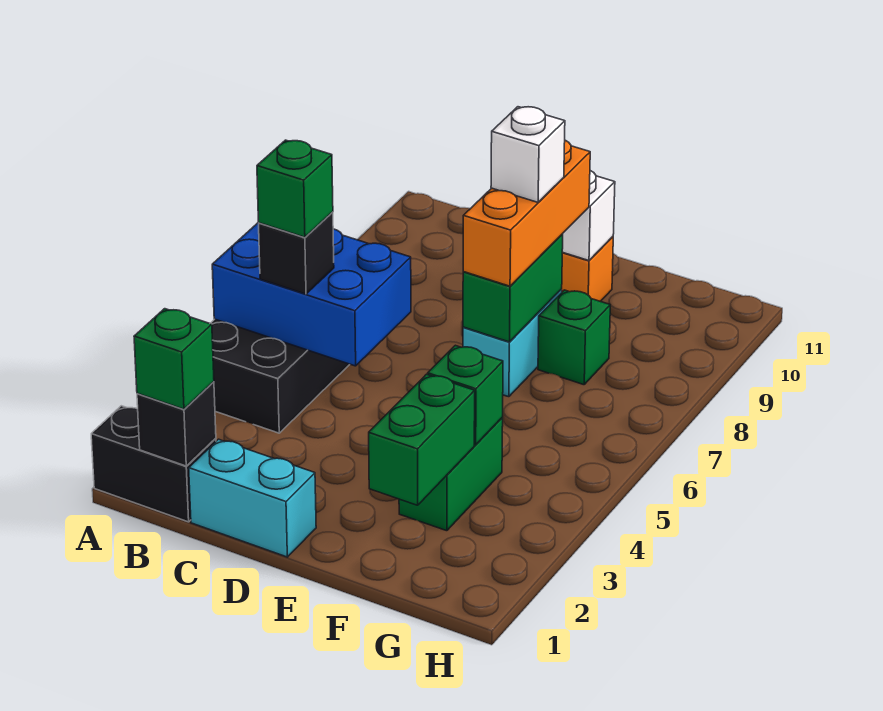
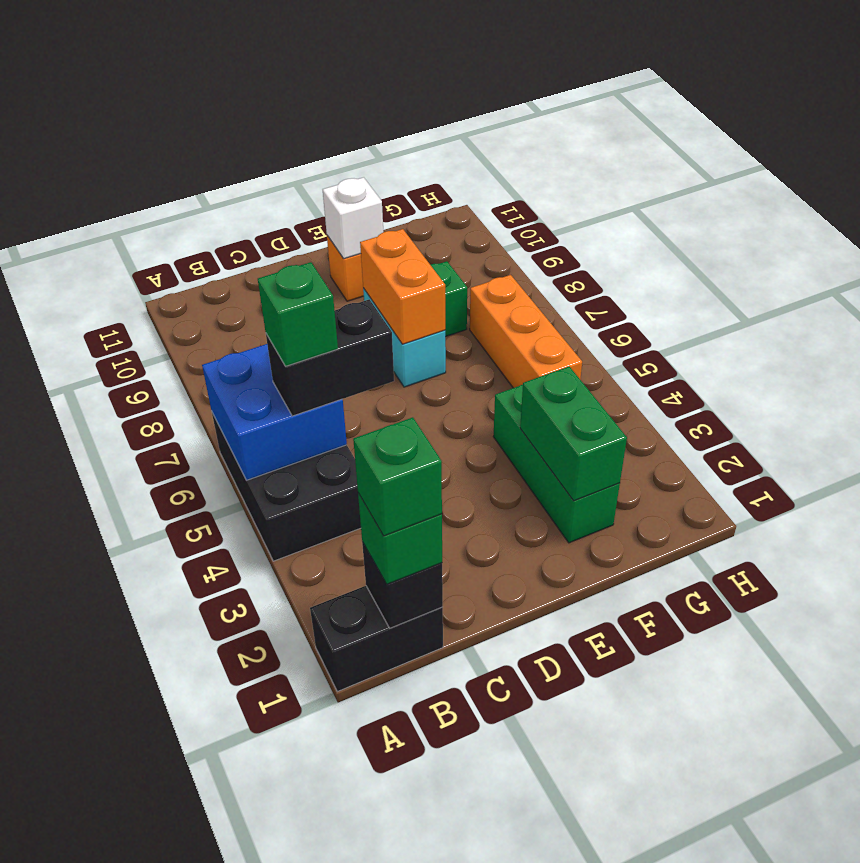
blue 2x3 brick [212,222,411,366] -> blue 2x2 brick [202,344,347,480]
black 1x1 brick [259,212,334,294] -> black 1x2 brick [266,299,394,416]
cyan 1x2 brick [189,439,316,557] -> none
green 1x2 brick [463,234,563,342] -> orange 1x2 brick [360,229,445,344]
orange 1x3 brick [463,140,590,286] -> orange 1x3 brick moved to [470,275,582,388]
white 1x1 brick [491,107,565,202] -> none
green 1x2 brick [399,418,503,531] -> green 1x3 brick [493,385,620,543]
green 1x1 brick [428,345,503,445] -> green 1x1 brick moved to [353,417,442,536]

